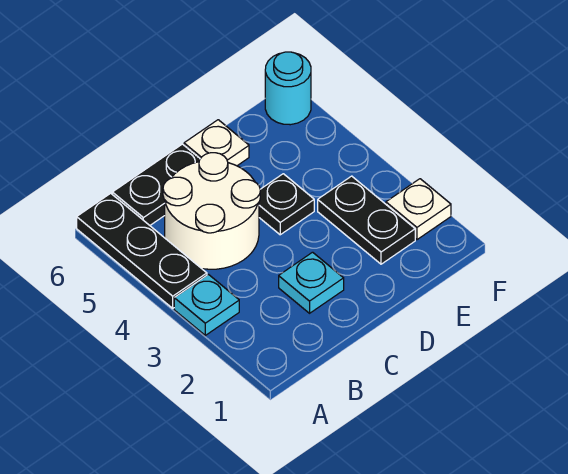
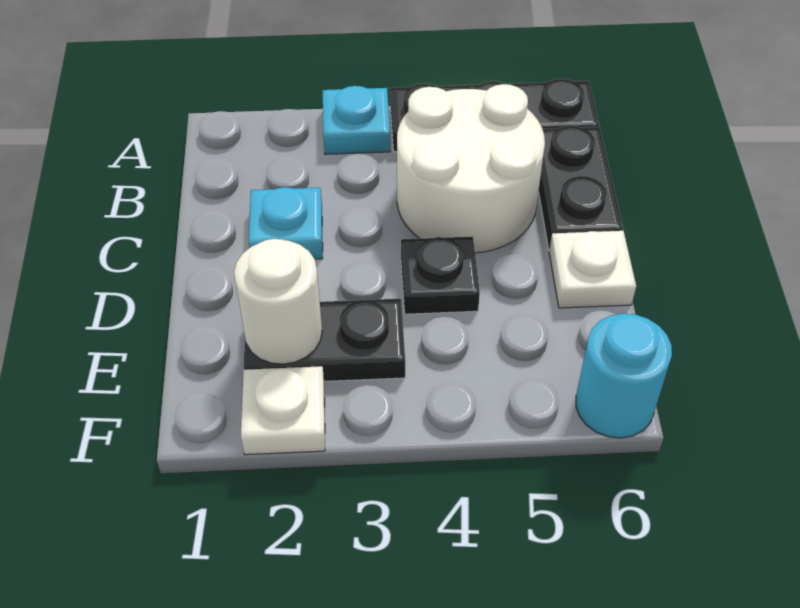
none -> white 1x1 round brick [234,239,322,364]

